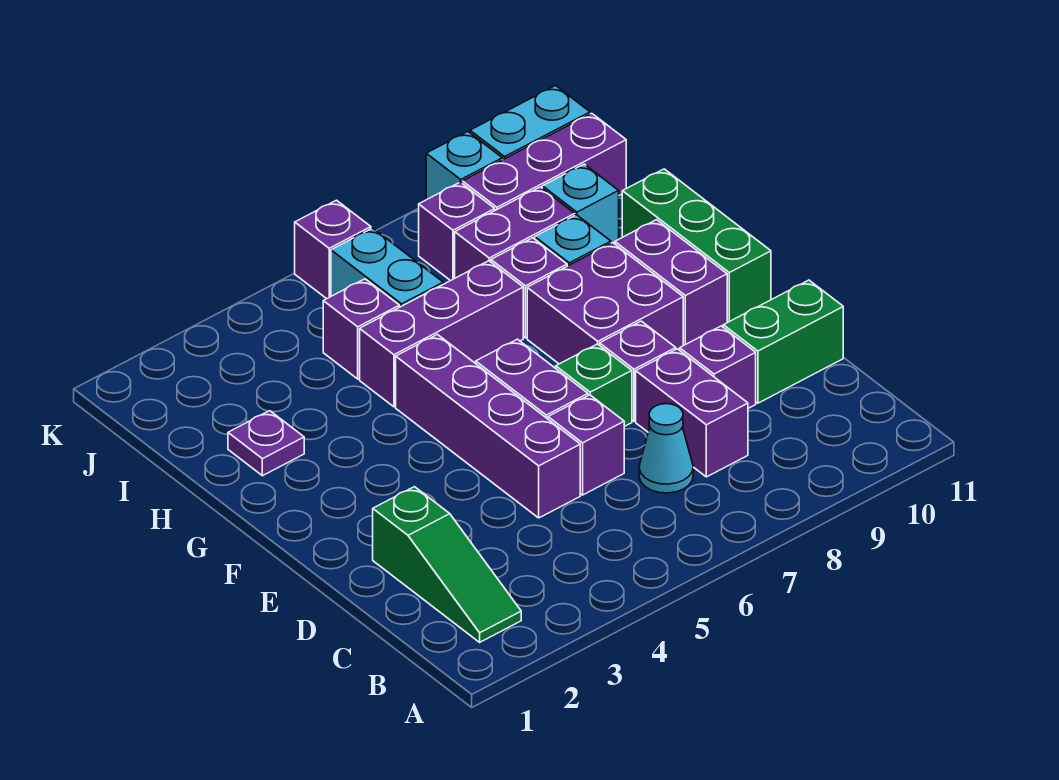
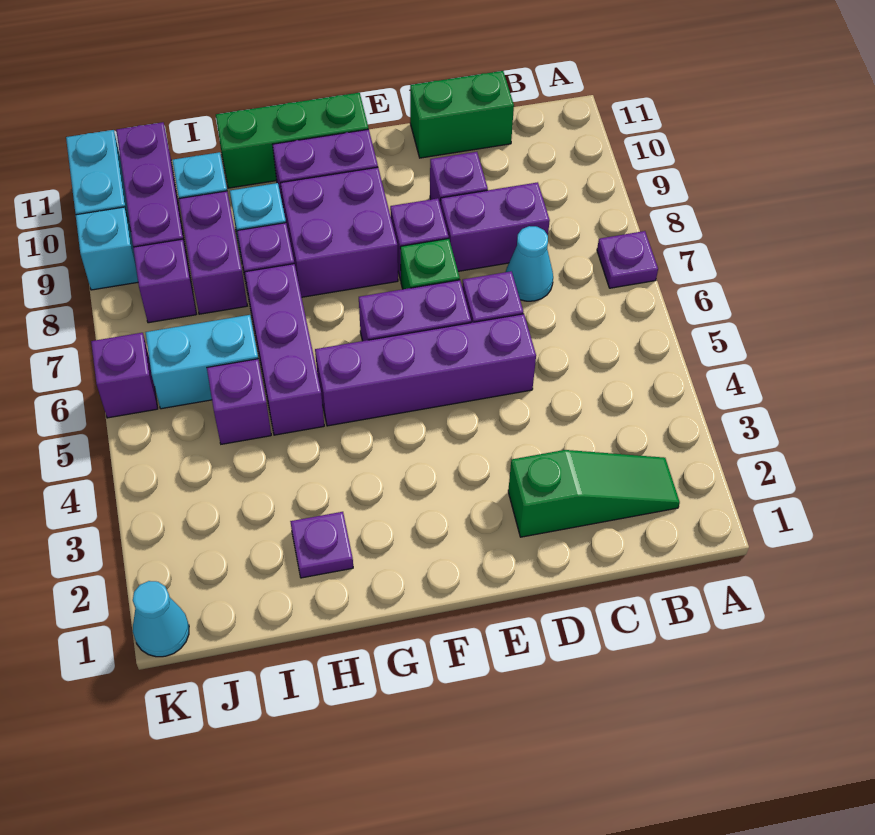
none -> purple 1x1 plate [597,231,658,288]
green 1x2 brick [723,280,843,403] -> green 1x2 brick turned to [410,71,514,158]
none -> cyan 1x1 cone [133,581,189,657]

